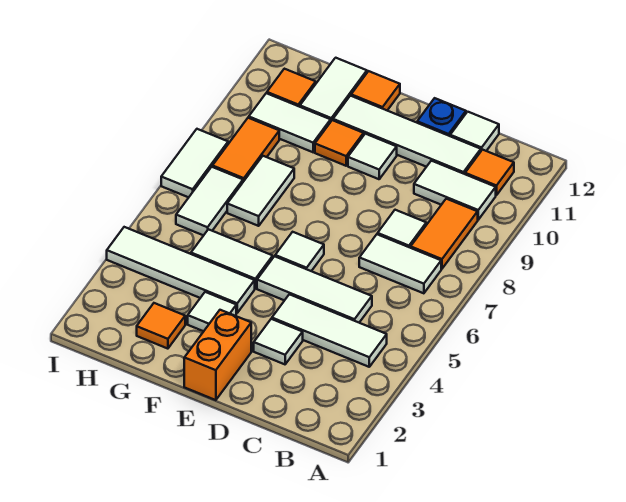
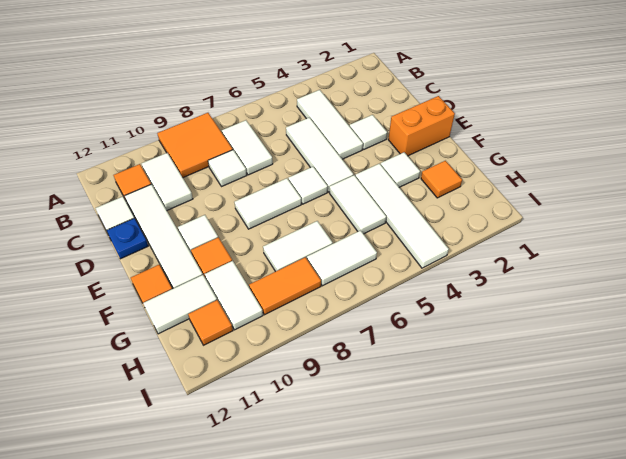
orange 1x2 tile [411,199,478,269] -> orange 2x2 tile [157,113,233,178]
white 1x2 tile [161,129,228,197] -> white 1x2 tile moved to [234,178,301,229]

